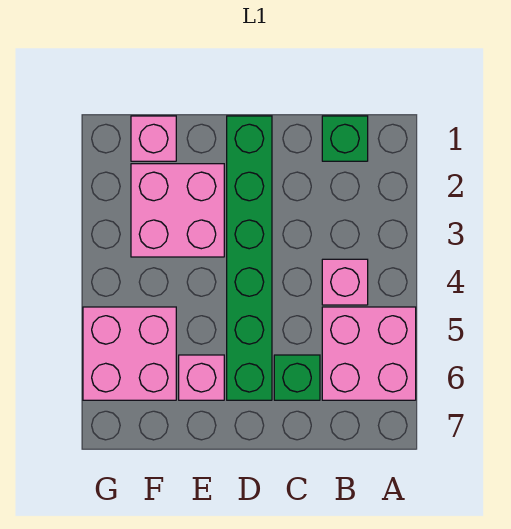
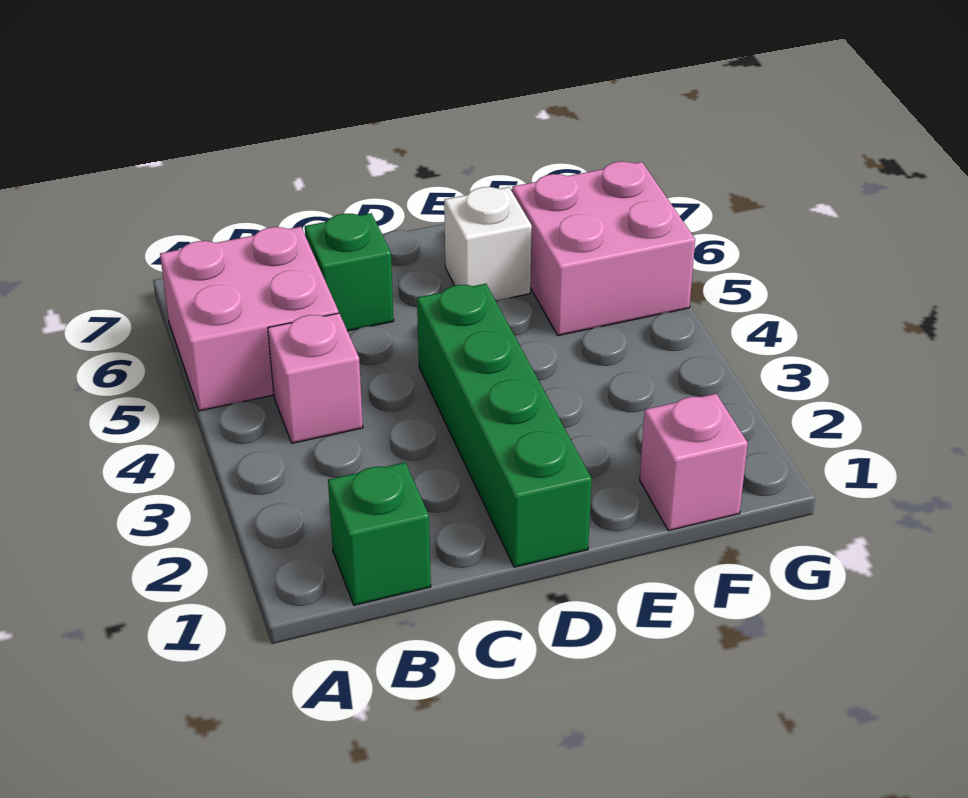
green 1x6 brick [227,116,272,400] -> green 1x4 brick [417,284,592,567]
pink 2x2 brick [131,164,224,257] -> none
pink 1x1 brick [179,355,224,400] -> white 1x1 brick [444,187,532,301]

